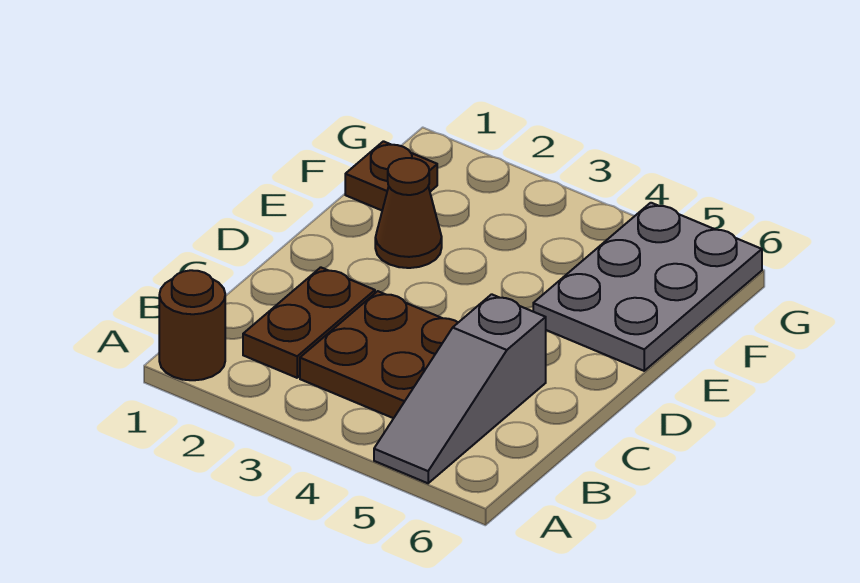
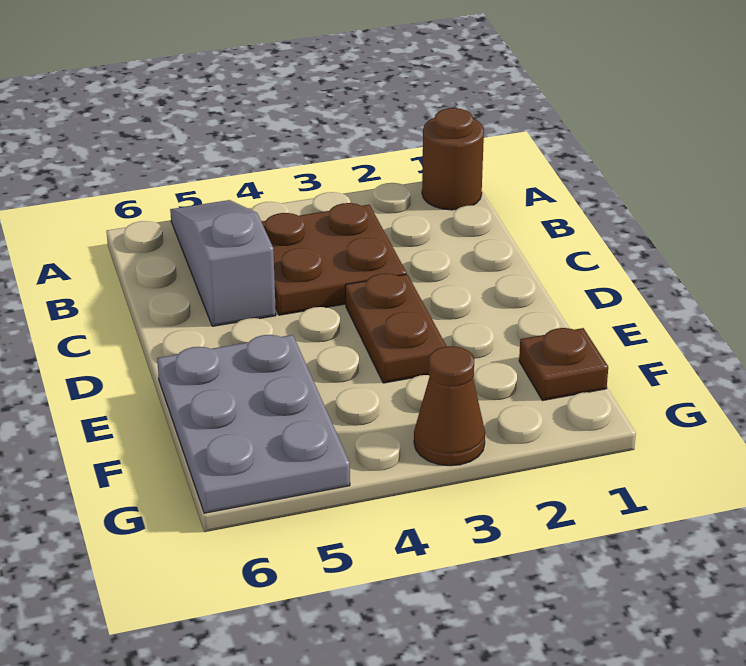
brown 1x2 plate [243,267,375,378] -> brown 1x2 plate moved to [345,273,447,383]
brown 1x1 cone [375,158,442,268] -> brown 1x1 cone moved to [414,346,485,466]

